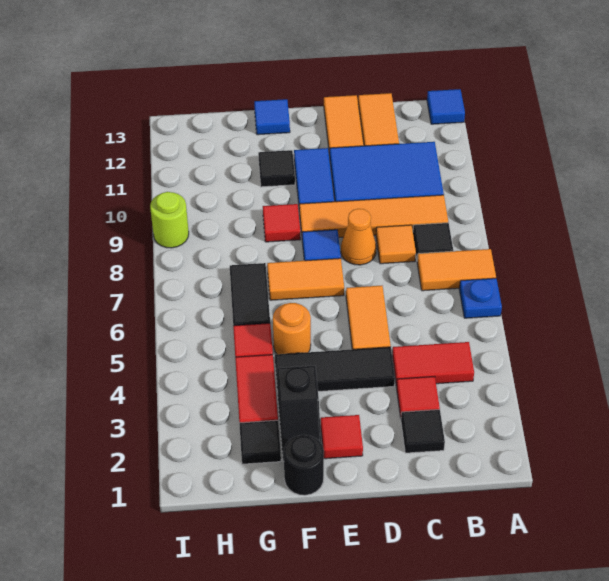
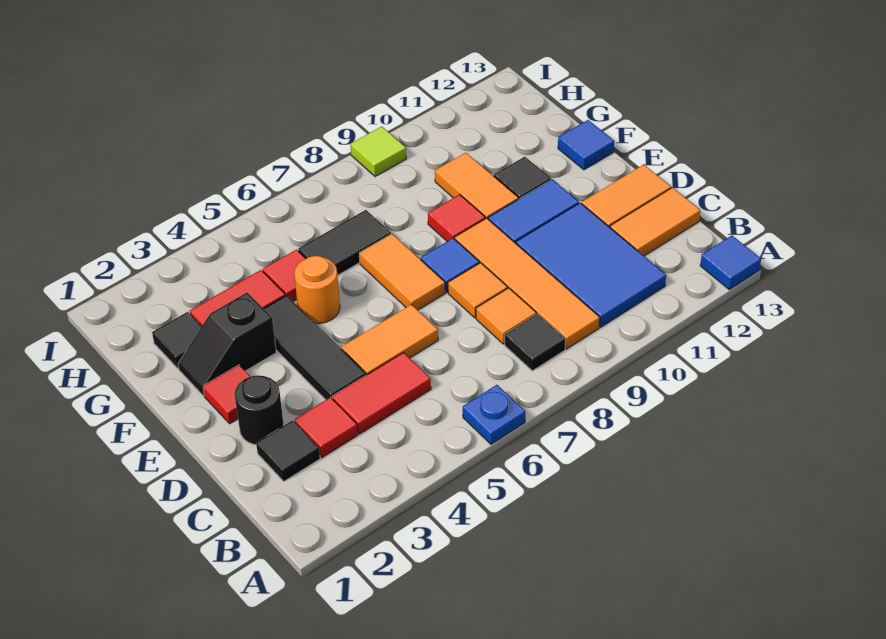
orange 1x2 tile [417,249,496,291] -> orange 1x2 tile moved to [435,153,518,219]
red 1x2 tile [392,342,474,386] -> red 1x2 tile turned to [332,353,431,434]
orange 1x1 cone [341,209,376,265] -> orange 1x1 tile [448,263,507,318]
black 1x1 round brick [284,435,324,495] -> black 1x1 round brick moved to [235,375,284,445]
lime 1x1 round brick [150,192,189,248] -> lime 1x1 tile [350,126,406,177]

